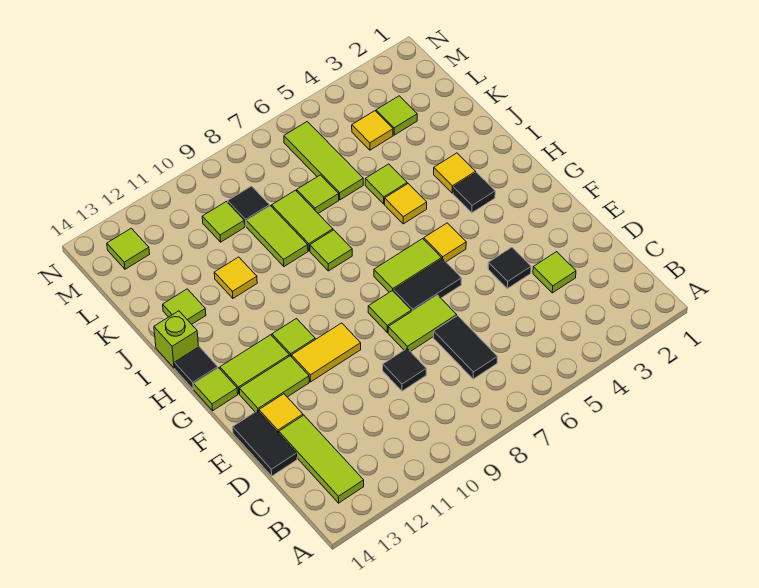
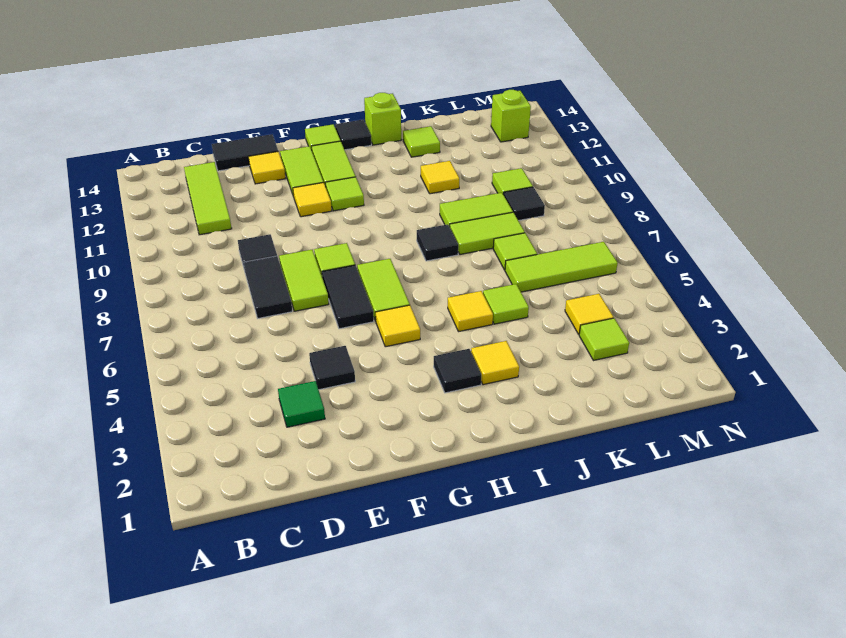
lime 1x3 tile [279,415,364,503] -> lime 1x3 tile turned to [184,162,232,235]
black 1x2 tile [434,316,497,379] -> black 1x2 tile turned to [244,256,292,318]
lime 1x1 tile [533,252,576,293] -> green 1x1 tile [278,381,325,427]
yellow 1x2 tile [292,323,361,382] -> yellow 1x1 tile [293,183,332,217]
lime 1x1 tile [310,230,352,271] -> black 1x1 tile [417,224,458,261]
lime 1x1 tile [107,228,150,269] -> lime 1x1 brick [491,90,531,142]

